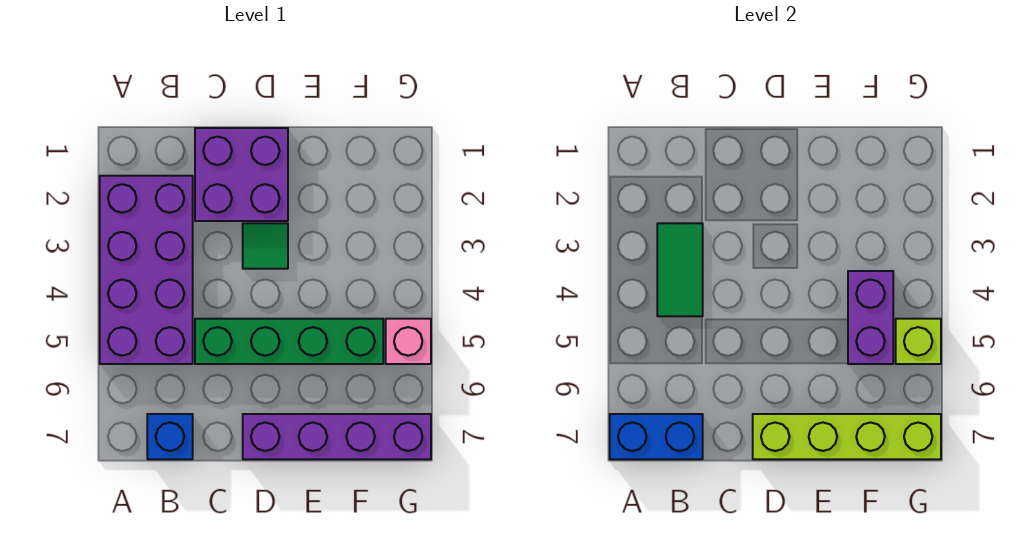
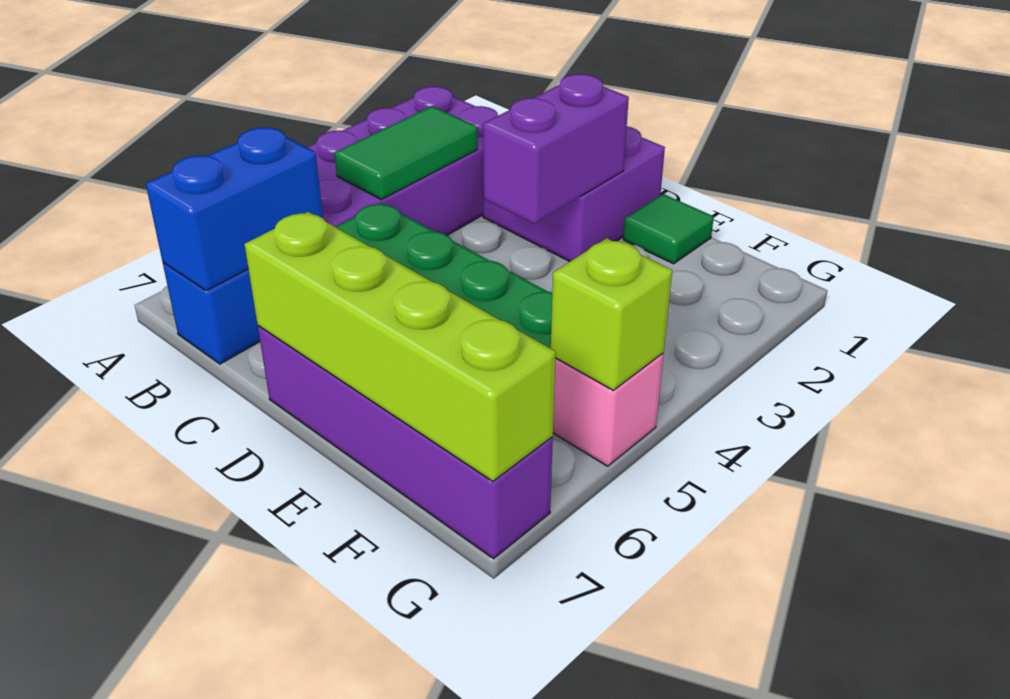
blue 1x2 brick [610,414,703,459] -> blue 1x2 brick turned to [146,127,323,291]
green 1x1 tile [243,223,288,269] -> green 1x1 tile moved to [623,194,714,264]
purple 1x2 brick [848,271,893,364] -> purple 1x2 brick moved to [483,74,629,224]

